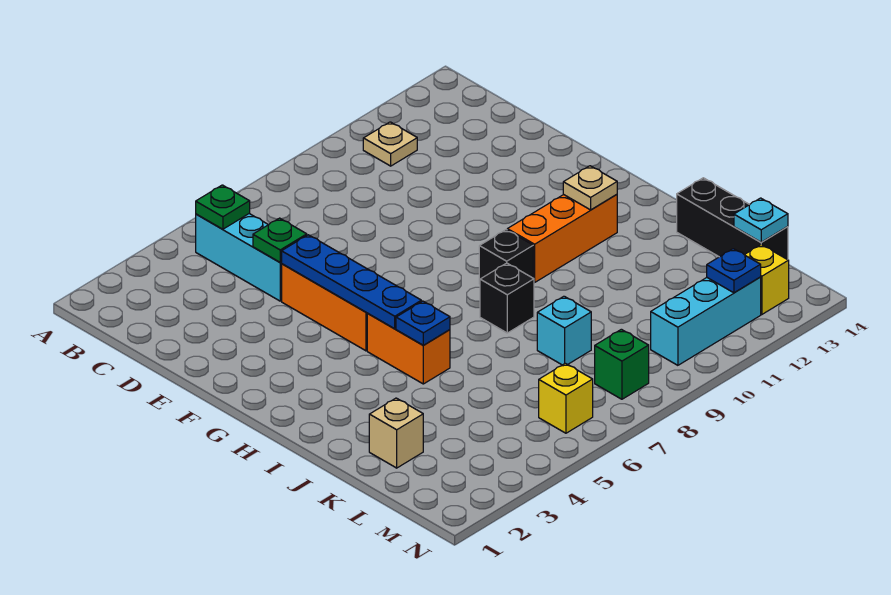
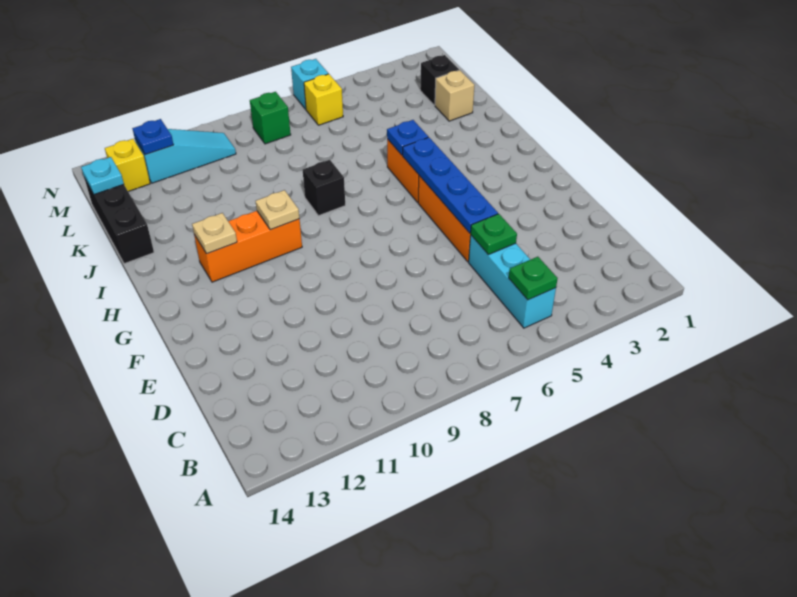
tan 1x1 plate [363,122,417,166] -> tan 1x1 plate moved to [256,190,299,230]
black 1x1 brick [479,230,533,284] -> black 1x1 brick moved to [420,55,459,105]
cyan 1x1 brick [537,296,591,365] -> cyan 1x1 brick moved to [291,59,328,109]
cyan 1x3 brick [651,277,761,365] -> cyan 1x3 slope [135,129,236,183]

